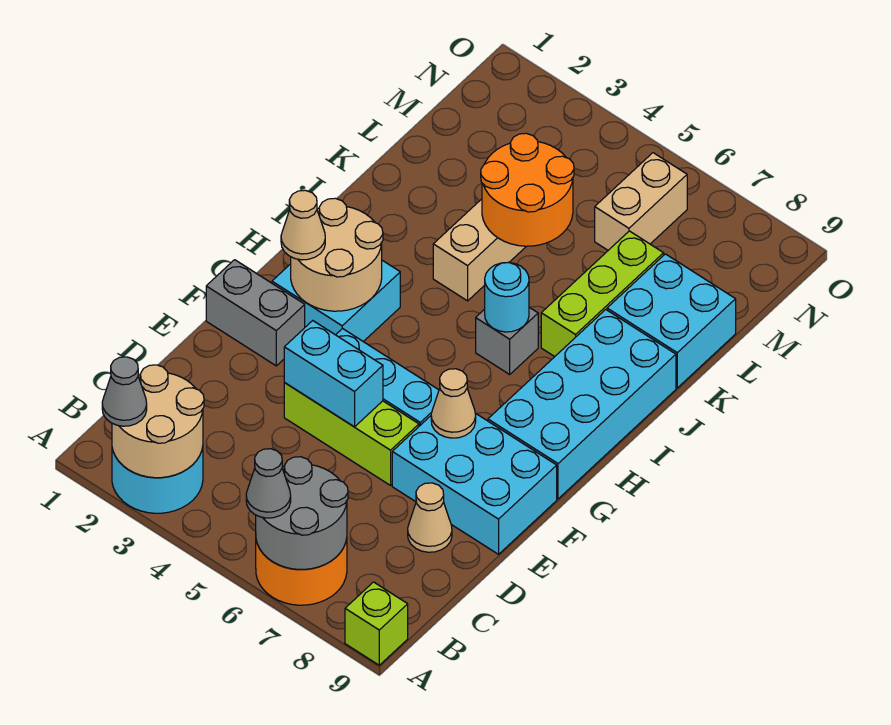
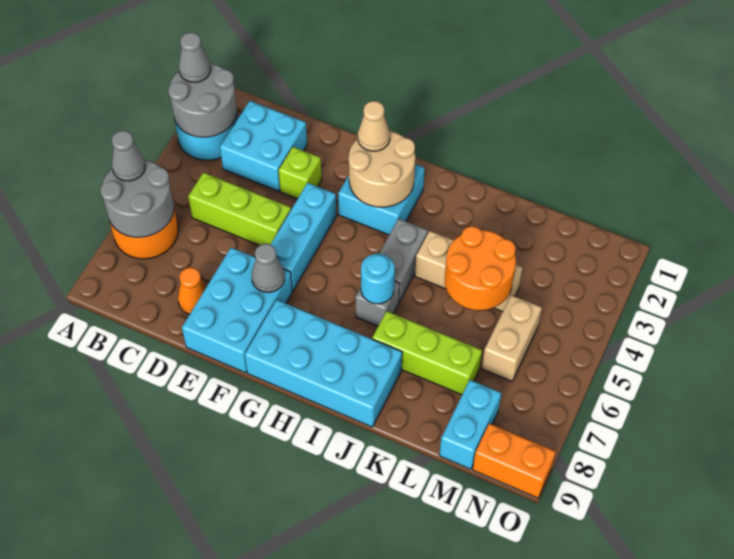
tan 2x2 round brick [112,365,204,478] -> grey 2x2 round brick [168,63,237,137]
lime 1x1 brick [345,582,408,665] -> lime 1x1 brick moved to [278,147,322,199]
tan 1x1 cone [408,483,452,552] -> orange 1x1 cone [178,267,206,314]
lime 1x3 brick [284,382,419,485] -> lime 1x3 brick turned to [188,173,291,245]
cyan 1x2 brick [284,321,383,427] -> cyan 1x2 brick moved to [439,380,501,469]
grey 1x2 brick [206,260,305,366] -> grey 1x2 brick moved to [379,219,428,302]
tan 1x1 cone [431,369,476,438] -> grey 1x1 cone [252,244,285,292]
cyan 2x2 brick [607,254,736,388] -> cyan 2x2 brick moved to [220,101,307,191]
tan 1x2 brick [595,153,687,250] -> tan 1x2 brick turned to [482,295,542,381]
none -> orange 1x2 brick [473,424,556,498]

